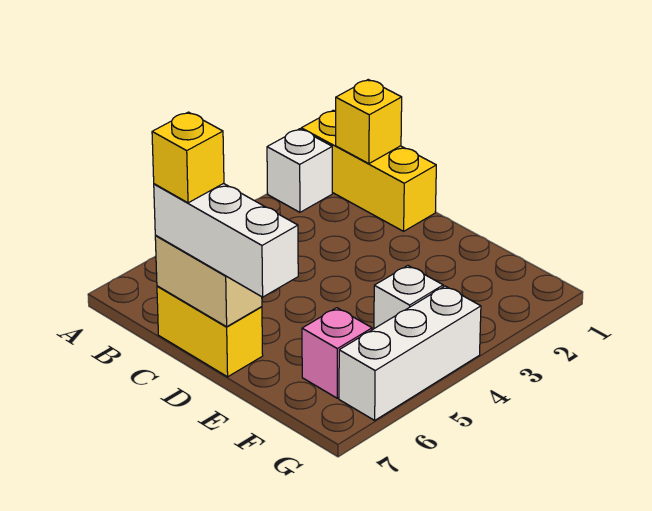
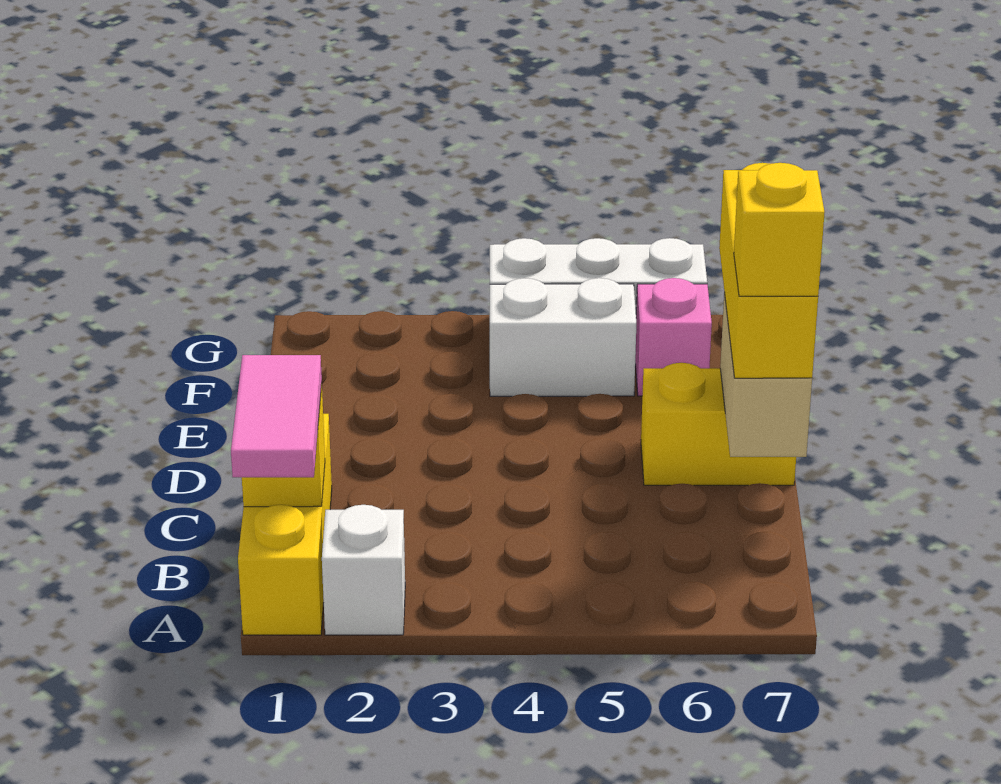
none -> pink 1x2 tile [231,355,322,477]
yellow 1x2 brick [157,286,263,377] -> yellow 1x2 brick turned to [641,363,796,485]
white 1x3 brick [154,183,298,297] -> yellow 1x3 brick [719,163,818,378]
white 1x1 brick [374,266,443,329] -> white 1x2 brick [490,278,636,396]

